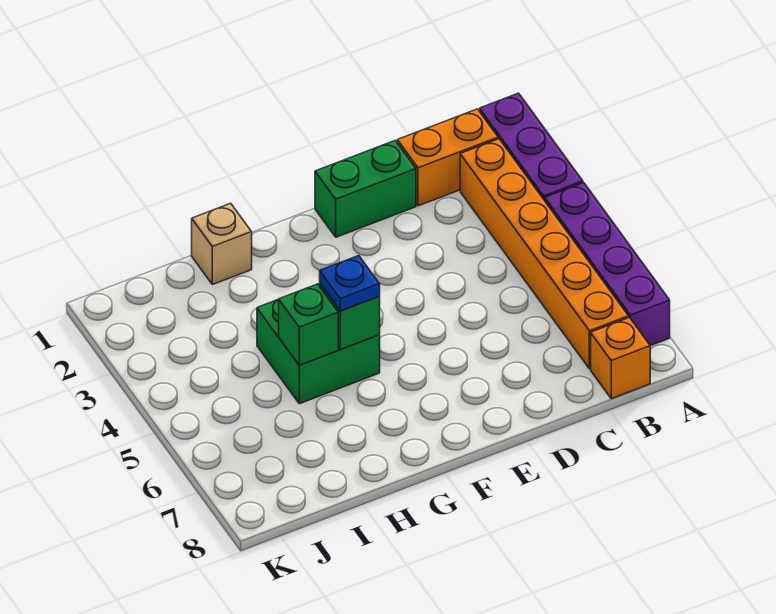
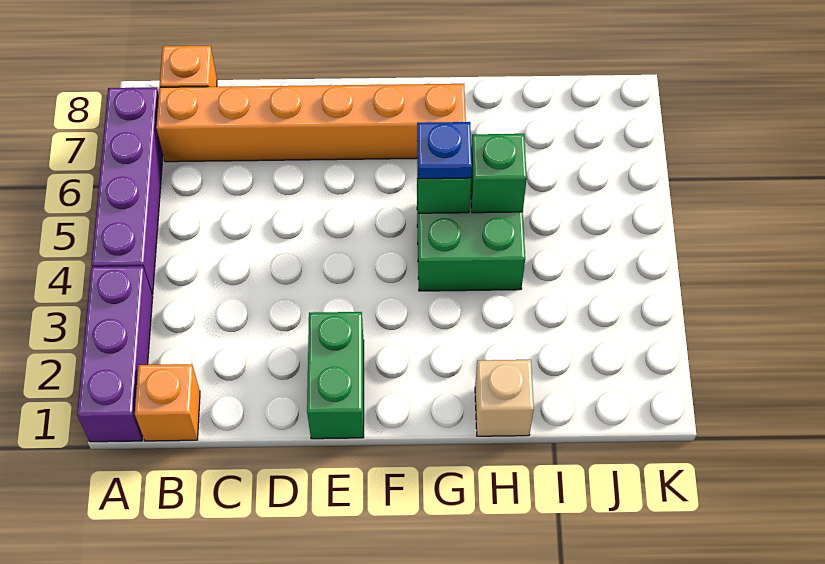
orange 1x2 brick [397,109,498,206] -> orange 1x1 brick [135,364,200,441]
orange 1x6 brick [460,139,629,369] -> orange 1x6 brick turned to [156,84,466,162]
green 1x2 brick [315,141,416,237] -> green 1x2 brick turned to [307,312,364,439]

